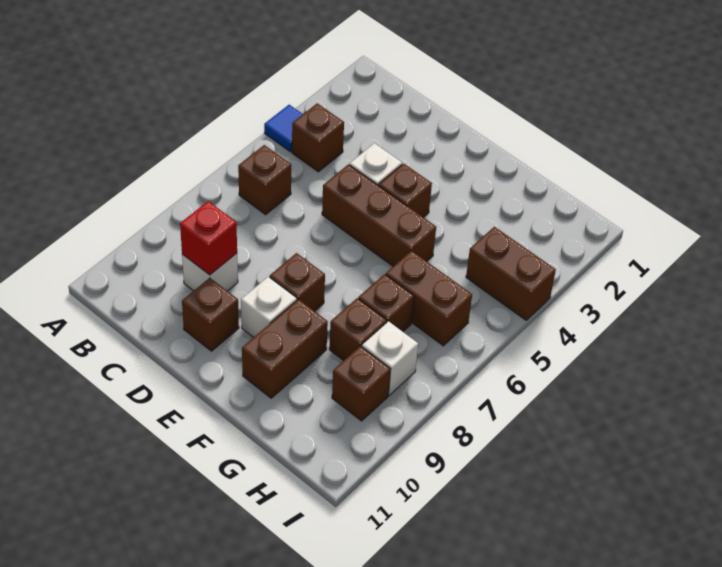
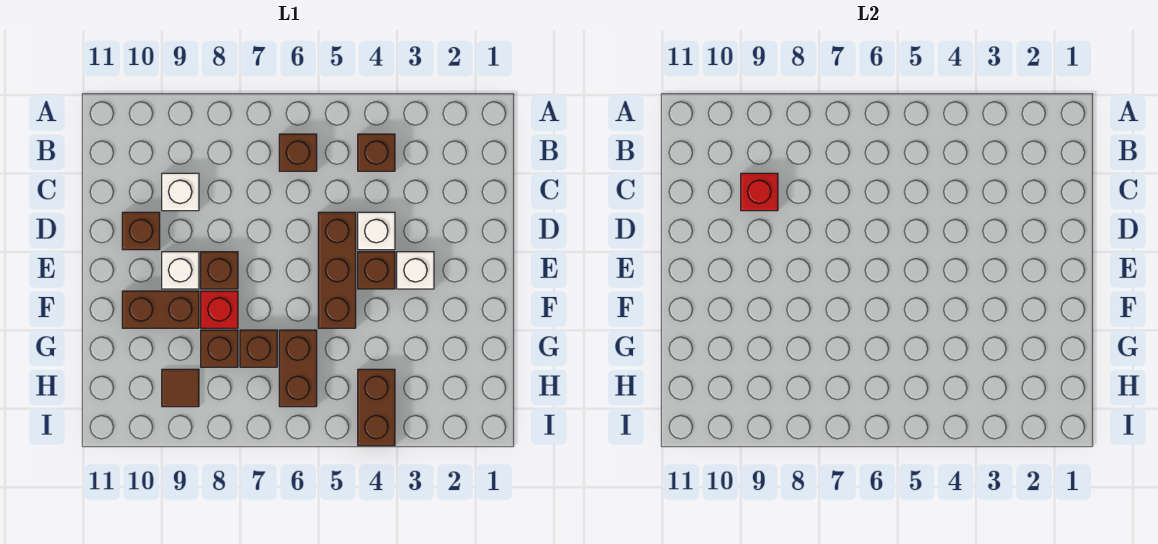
blue 1x1 tile [264,105,303,152] -> none
none -> red 1x1 brick [201,291,238,328]
white 1x1 brick [362,321,418,395] -> white 1x1 brick moved to [397,252,434,289]
brown 1x1 brick [332,346,391,421] -> brown 1x1 tile [162,369,199,407]

